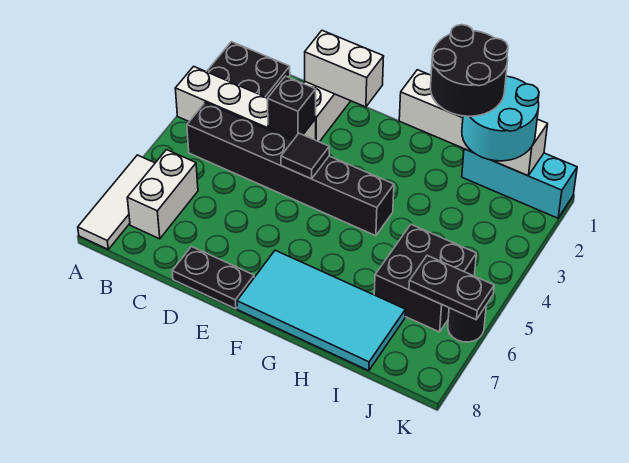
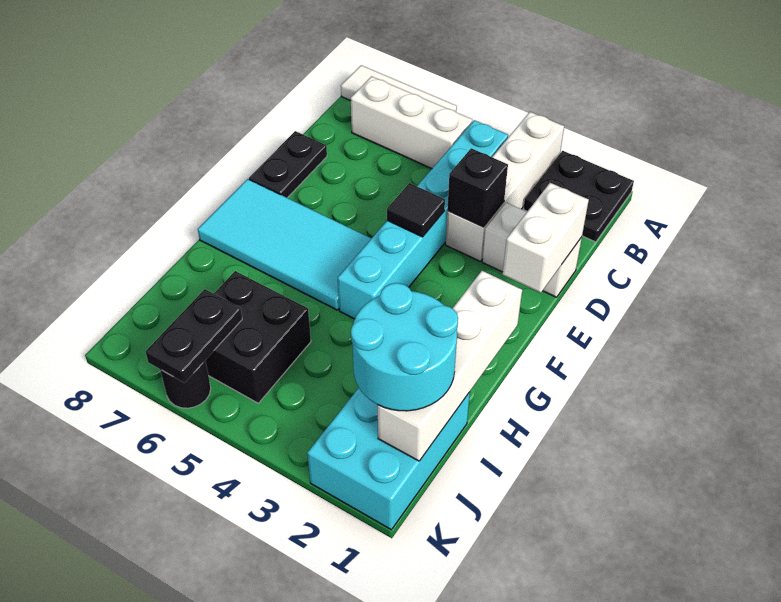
black 1x6 brick [187,102,394,236] -> cyan 1x6 brick [338,120,508,319]
white 1x2 brick [127,150,198,239] -> white 1x3 brick [351,76,472,169]
cyan 2x4 tile [237,250,405,371] -> cyan 2x4 tile turned to [198,179,371,310]
black 2x2 round brick [430,25,508,116] -> none
cyan 1x3 brick [462,149,577,218] -> cyan 2x3 brick [307,388,470,530]

